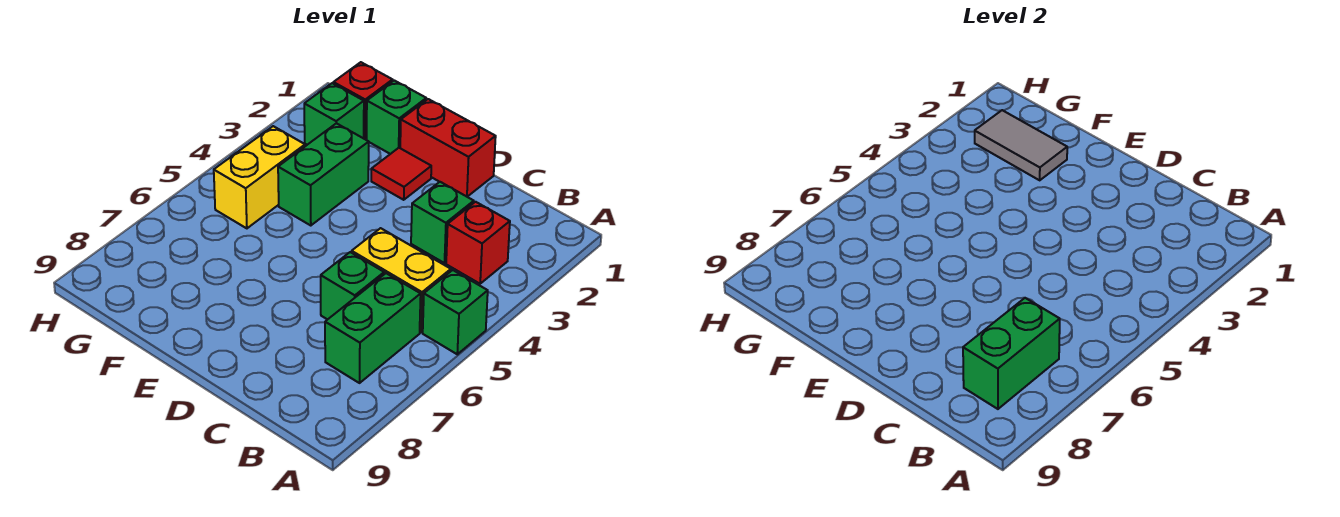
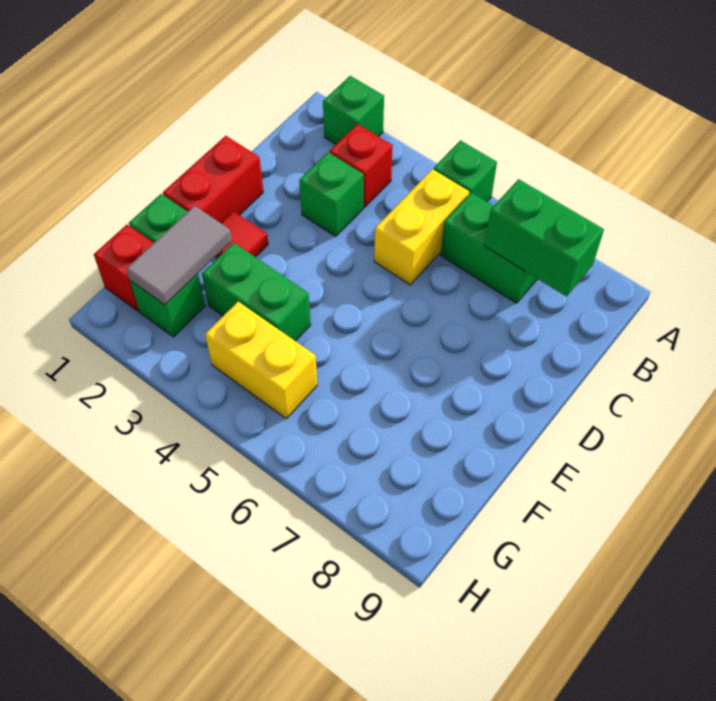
green 1x1 brick [321,252,384,320] -> green 1x1 brick moved to [323,76,384,144]

